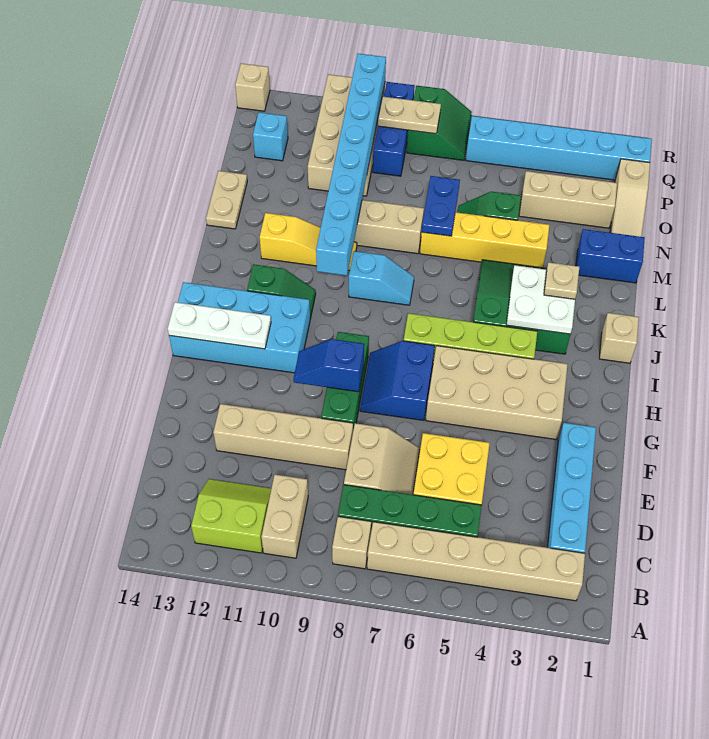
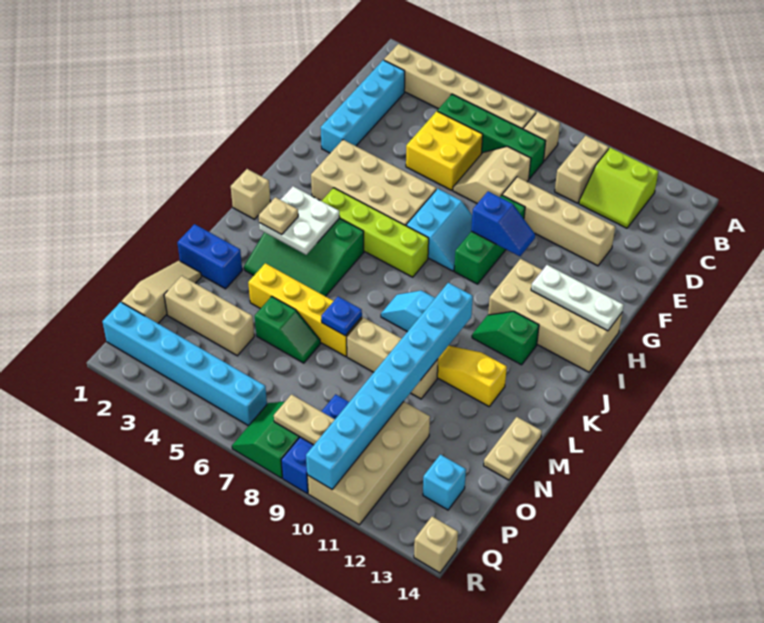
blue 2x2 slope [360,341,435,420] -> cyan 2x2 slope [406,189,472,271]
cyan 2x4 brick [169,282,310,373] -> tan 2x4 brick [488,259,622,372]
blue 1x2 plate [422,176,460,236] -> blue 1x1 plate [321,297,362,336]

